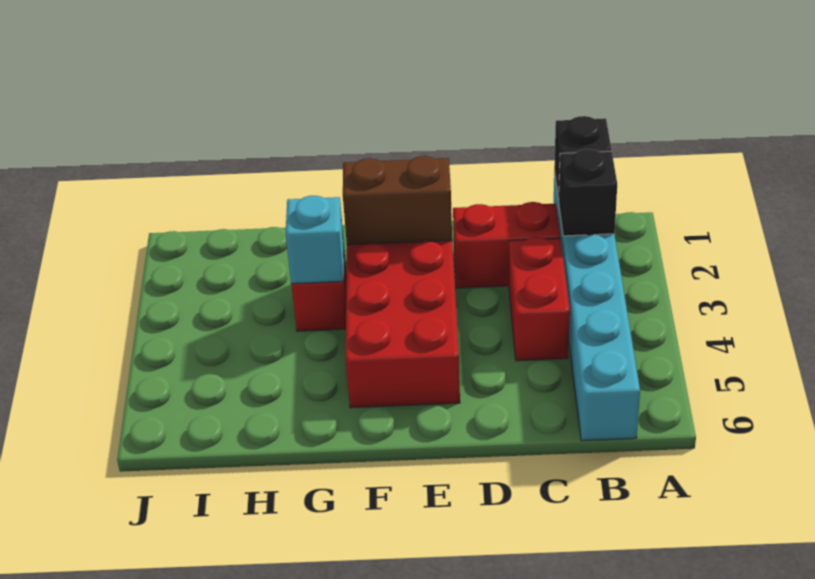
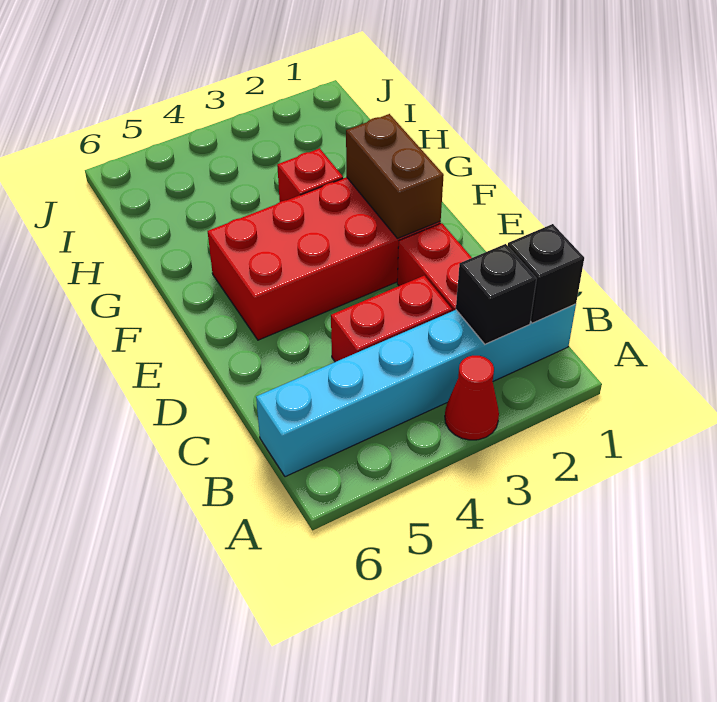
none -> red 1x1 cone [445,356,499,440]
cyan 1x1 brick [286,196,344,284] -> none

